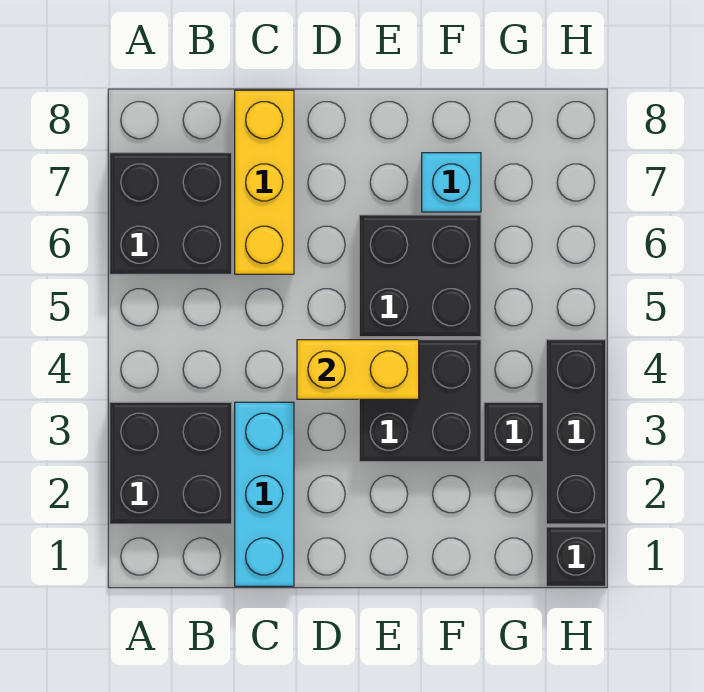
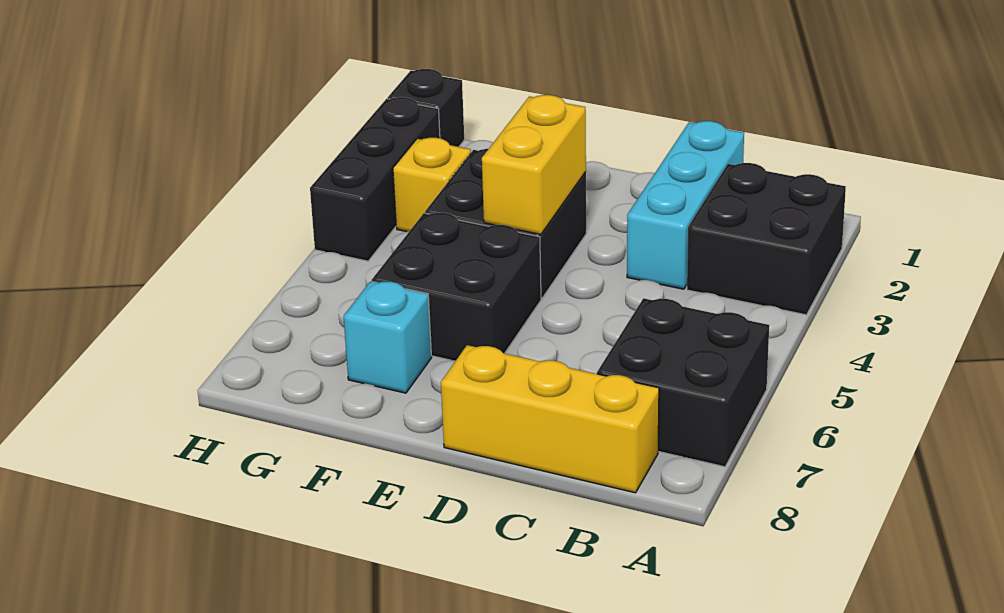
yellow 1x3 brick [235,90,294,274] -> yellow 1x3 brick turned to [441,345,659,493]
yellow 1x2 brick [297,340,419,399] -> yellow 1x2 brick turned to [482,95,586,234]
black 1x1 brick [484,402,543,462] -> yellow 1x1 brick [393,138,471,232]

